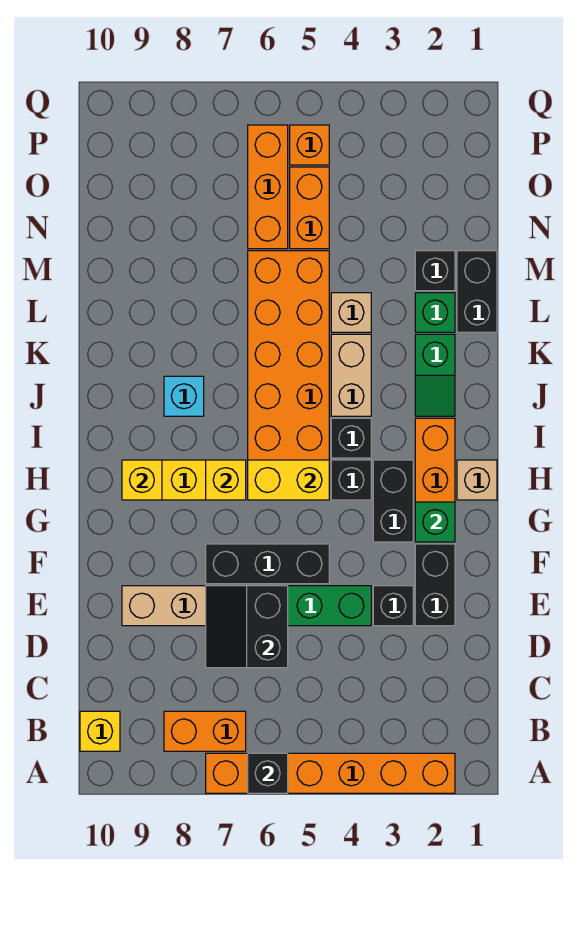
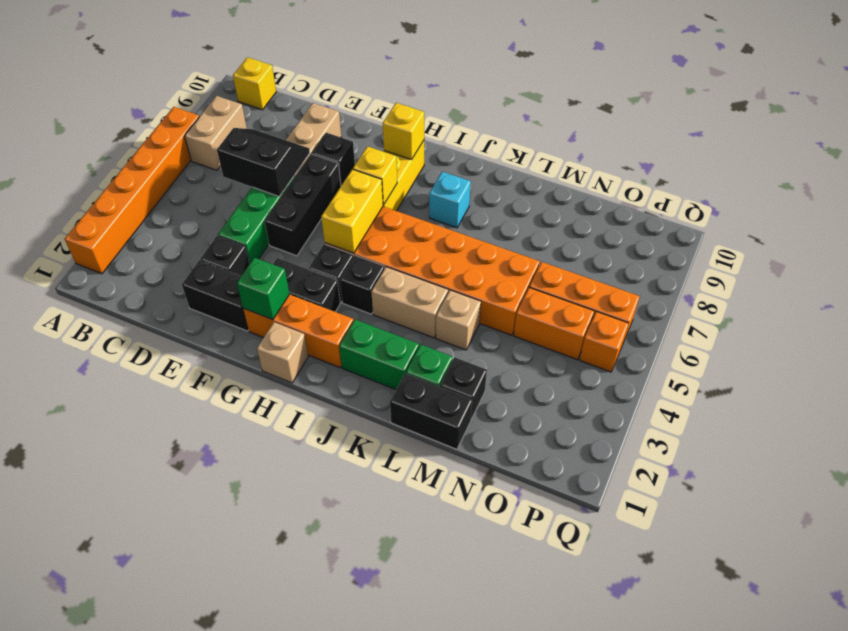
black 1x1 brick [248,753,288,793] -> black 1x1 brick moved to [312,133,355,186]
orange 1x2 brick [164,711,246,751] -> tan 1x2 brick [185,96,247,170]
green 1x2 slope [415,334,455,416] -> green 1x2 brick [339,320,419,390]

